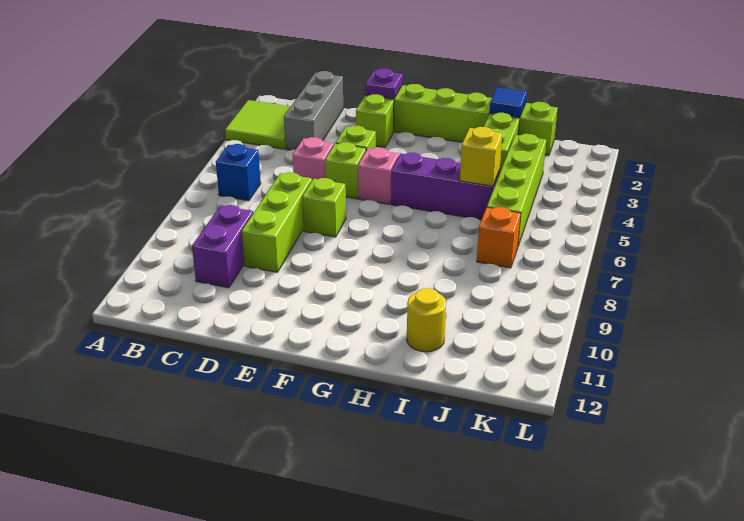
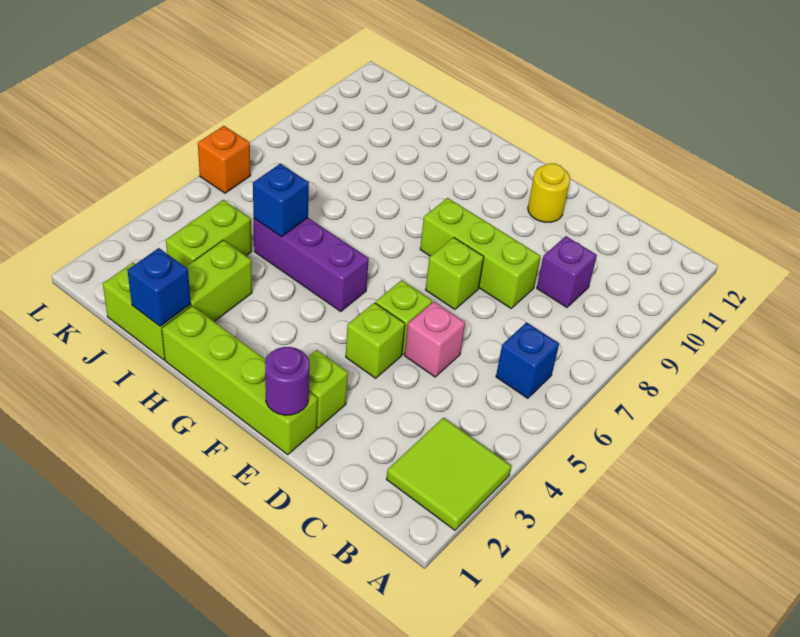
grey 1x3 brick [284,71,343,150] -> none
purple 1x2 brick [192,205,253,288] -> purple 1x1 brick [537,236,597,307]
lime 1x3 brick [242,172,312,272] -> lime 1x3 brick turned to [420,198,541,308]
purple 1x1 plate [365,68,403,99] -> purple 1x1 round brick [265,347,310,415]
pink 1x1 brick [358,147,399,204] -> none
blue 1x1 tile [490,87,527,117] -> blue 1x1 brick [127,248,191,326]
yellow 1x1 brick [460,127,502,186] -> blue 1x1 brick [253,164,309,237]
yellow 1x1 round brick [407,288,446,352] -> yellow 1x1 round brick moved to [528,163,570,222]
lime 1x4 brick [487,134,546,245] -> lime 1x2 brick [166,200,252,267]
orange 1x1 brick [477,207,521,268] -> orange 1x1 brick moved to [198,126,251,193]

